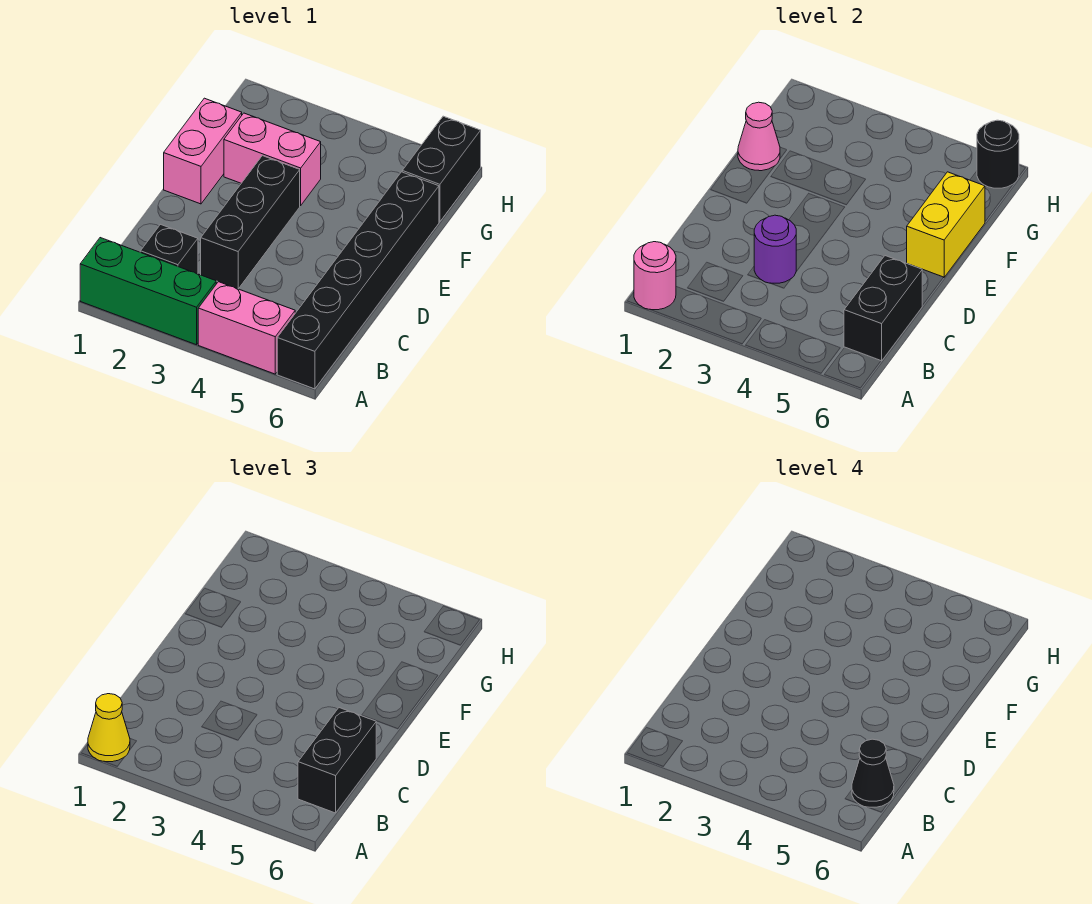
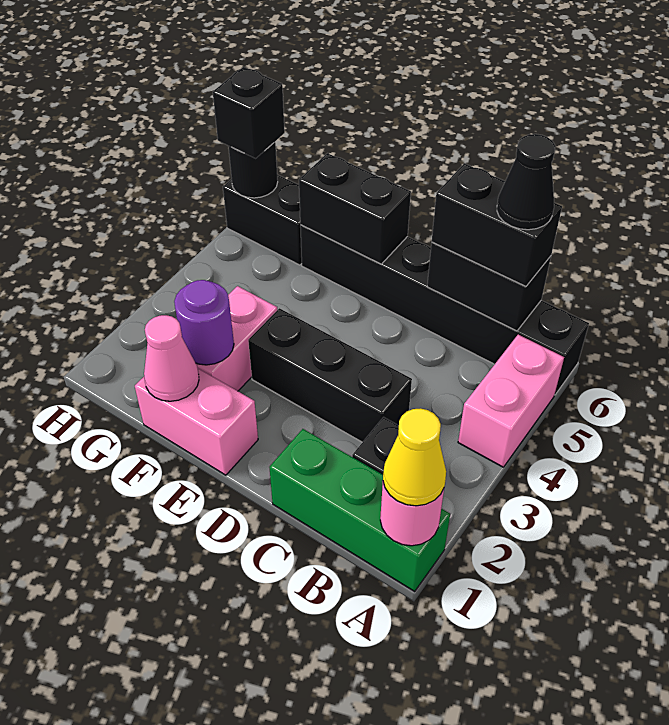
green 1x3 brick [80,238,216,345] -> green 1x3 brick turned to [269,429,450,591]
purple 1x1 round brick [754,215,796,283] -> purple 1x1 round brick moved to [174,280,234,365]
yellow 1x2 brick [907,172,985,277] -> black 1x2 brick [299,153,411,264]
none -> black 1x1 brick [213,67,285,158]

